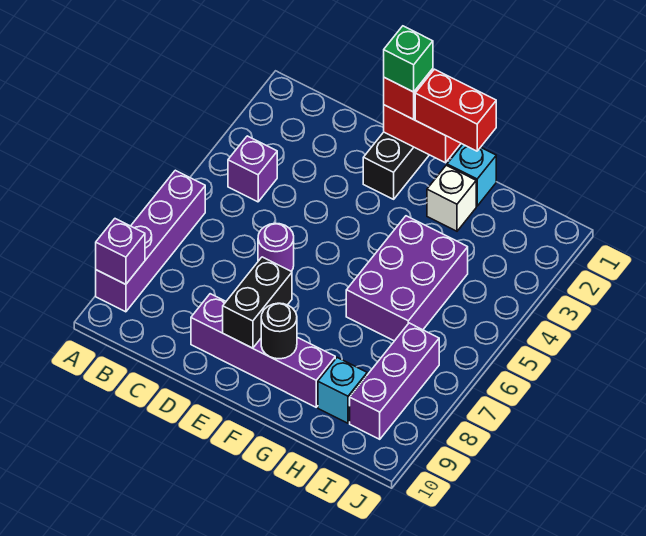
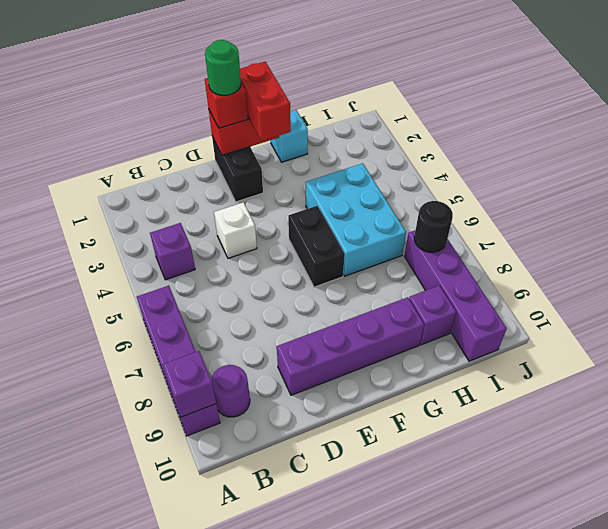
purple 1x1 round brick [258,223,294,271] -> purple 1x1 round brick moved to [211,365,250,417]
green 1x1 brick [384,26,433,92] -> green 1x1 round brick [205,40,241,95]
black 1x2 brick [223,257,292,348] -> black 1x2 brick moved to [288,206,345,287]
red 1x2 brick [415,69,496,151] -> red 1x2 brick turned to [240,62,291,141]
black 1x1 round brick [261,303,297,359] -> black 1x1 round brick moved to [414,201,453,252]
white 1x1 brick [427,165,476,231] -> white 1x1 brick moved to [214,202,257,258]
purple 2x3 brick [346,216,468,341] -> cyan 2x3 brick [306,163,406,276]
cyan 1x1 brick [318,358,367,423] -> purple 1x1 brick [409,285,456,345]
purple 1x3 brick [350,323,439,439] -> purple 1x4 brick [404,231,507,361]

